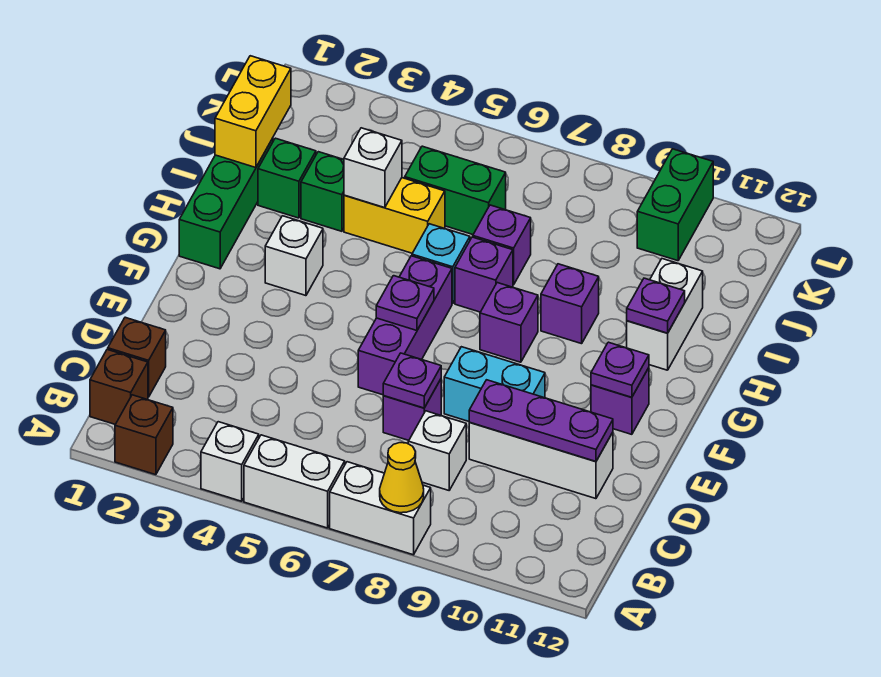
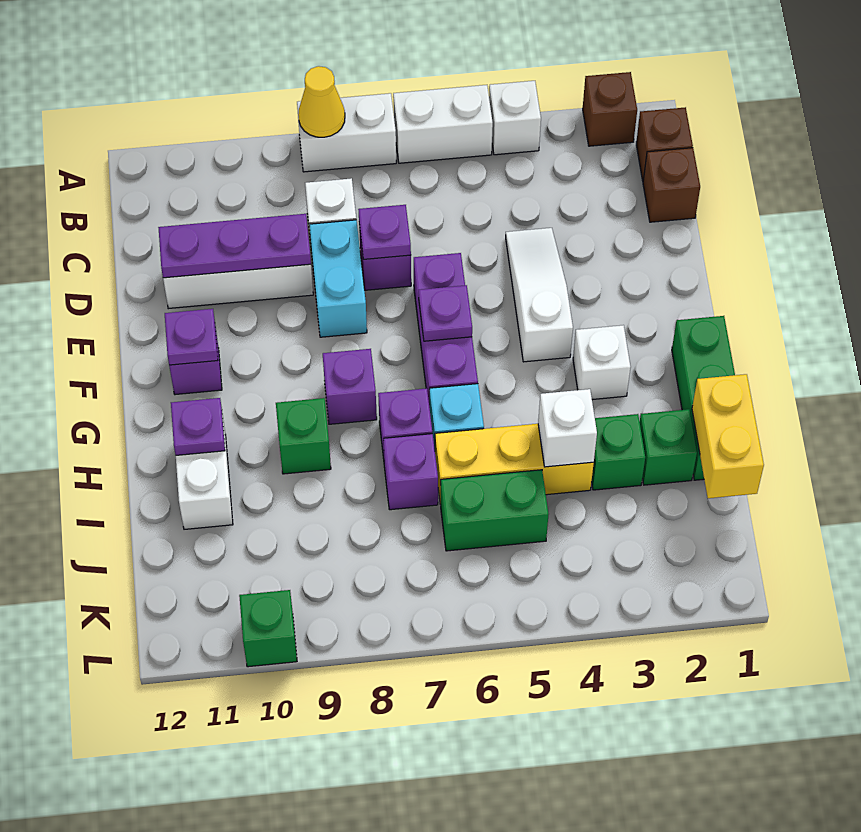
none -> white 1x3 slope [506,228,573,362]
cyan 1x2 brick [444,347,545,421] -> cyan 1x2 brick turned to [309,220,367,337]
purple 1x1 brick [541,264,599,344] -> green 1x1 brick [276,398,331,474]
yellow 1x2 brick [344,178,445,253] -> yellow 1x3 brick [435,424,594,504]
green 1x2 brick [637,149,713,261] -> green 1x1 brick [239,590,297,667]

